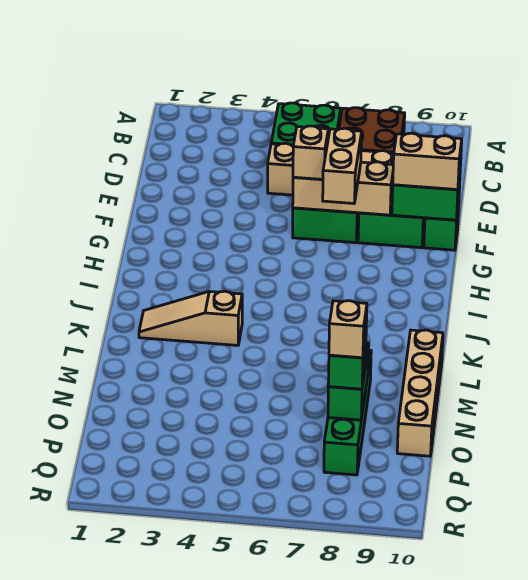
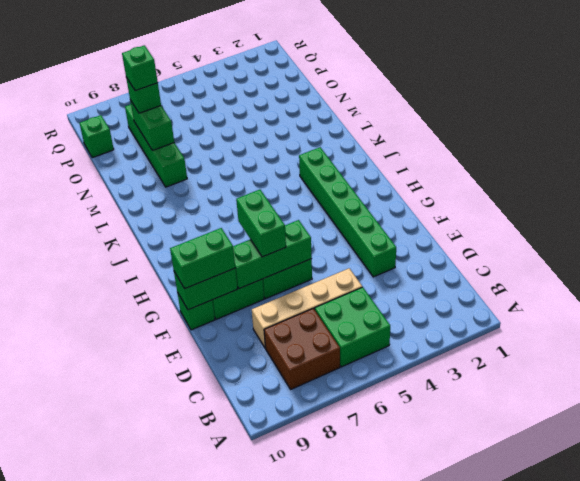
none -> green 1x6 brick [299,147,396,277]
tan 1x3 brick [293,162,393,215] -> green 1x3 brick [233,220,312,289]
tan 1x1 brick [293,126,328,179] -> none
tan 1x2 brick [323,128,362,203] -> green 1x2 brick [236,190,286,257]
tan 1x2 brick [393,133,462,190] -> green 1x2 brick [170,228,235,289]
tan 1x3 slope [139,291,242,345] -> none
tan 1x4 brick [397,330,443,456] -> none
tan 1x1 brick [329,301,367,358] -> green 1x1 brick [122,45,158,91]
none -> green 1x1 brick [80,115,114,158]

